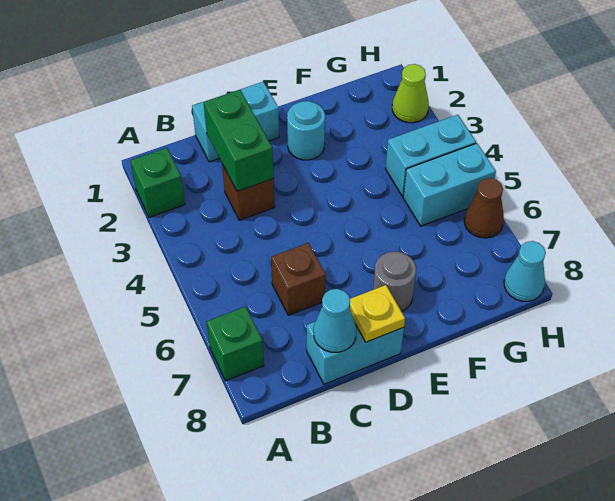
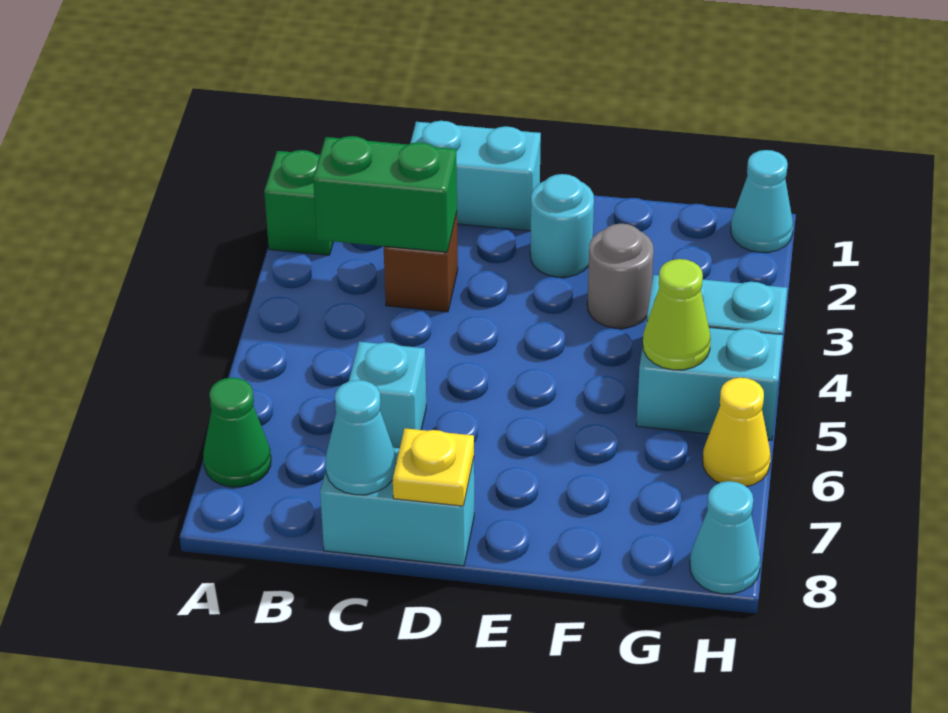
green 1x1 brick [207,307,264,381] -> green 1x1 cone [203,378,271,487]
green 1x2 brick [204,90,274,191] -> green 1x2 brick turned to [313,136,457,252]
brown 1x1 brick [271,243,326,315] -> cyan 1x1 brick [349,342,426,448]
grey 1x1 round brick [373,252,416,312] -> grey 1x1 round brick moved to [587,224,654,328]
none -> cyan 1x1 cone [731,150,793,252]
lime 1x1 cone [392,64,429,123] -> lime 1x1 cone moved to [643,259,711,370]
brown 1x1 cone [464,178,504,238] -> yellow 1x1 cone [703,378,771,486]

